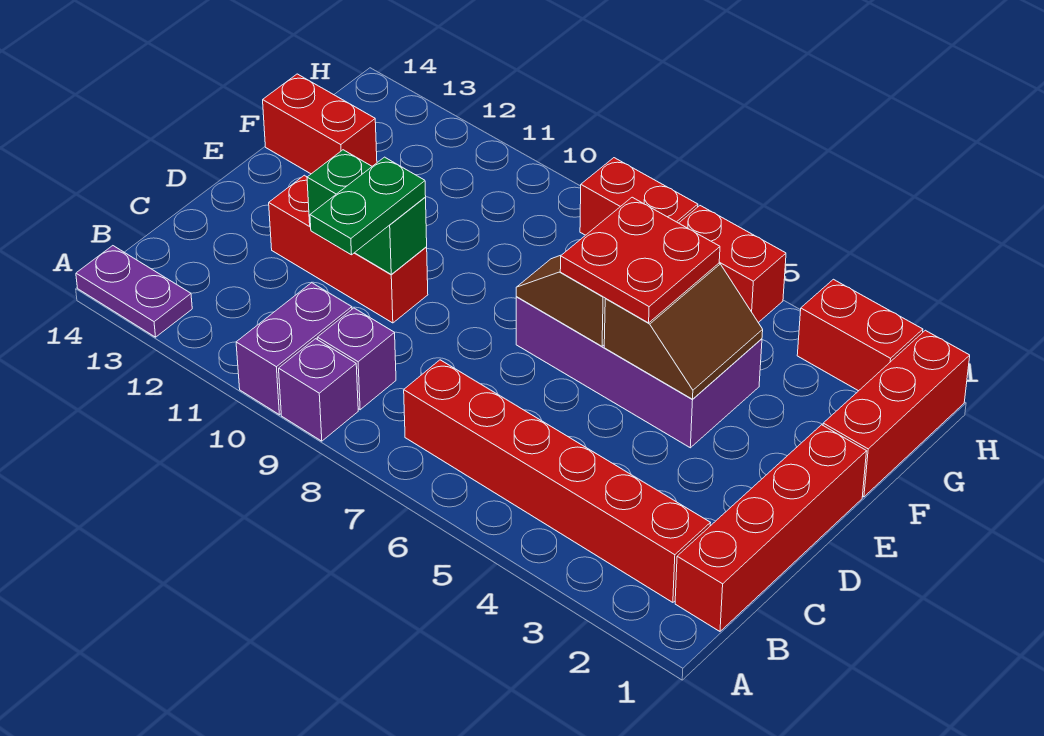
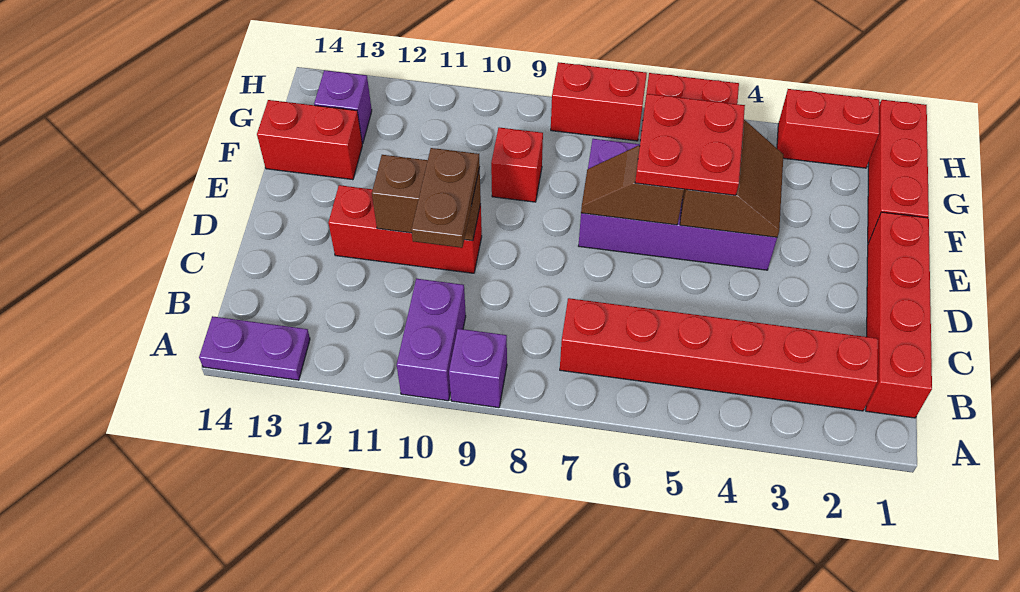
purple 1x1 brick [317,308,396,410] -> purple 1x1 brick moved to [314,70,372,144]
green 1x2 plate [310,157,426,255] -> brown 1x2 plate [412,148,480,248]
green 1x2 brick [307,150,427,275] -> brown 1x2 brick [372,155,481,241]
none -> red 1x1 brick [491,128,543,202]

